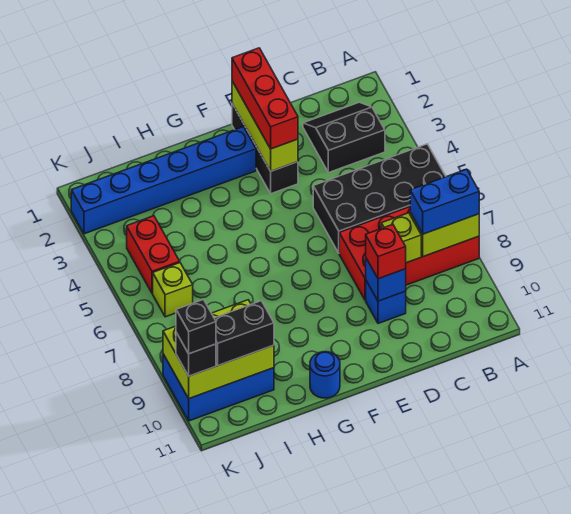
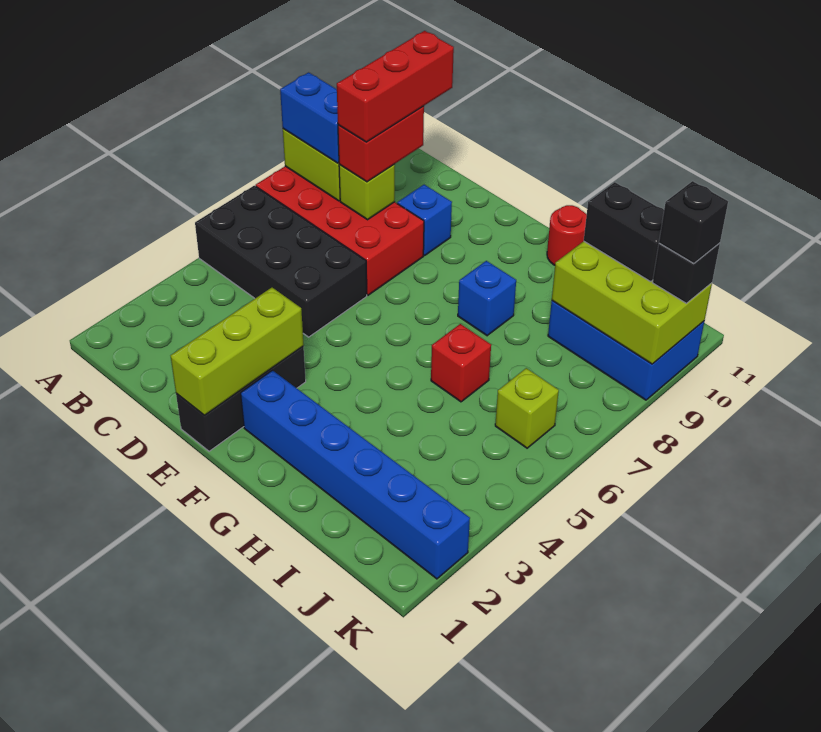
black 2x2 slope [303,102,385,173] -> none
blue 1x1 brick [366,258,406,301] -> blue 1x1 brick moved to [458,261,516,336]
red 1x1 brick [366,225,406,279] -> red 1x1 brick moved to [431,324,491,402]
red 1x3 brick [232,48,298,149] -> red 1x3 brick moved to [337,31,454,142]
blue 1x1 round brick [310,352,340,398] -> red 1x1 round brick [547,205,587,265]
red 1x2 brick [127,216,180,293] -> red 1x2 brick moved to [338,106,424,182]

